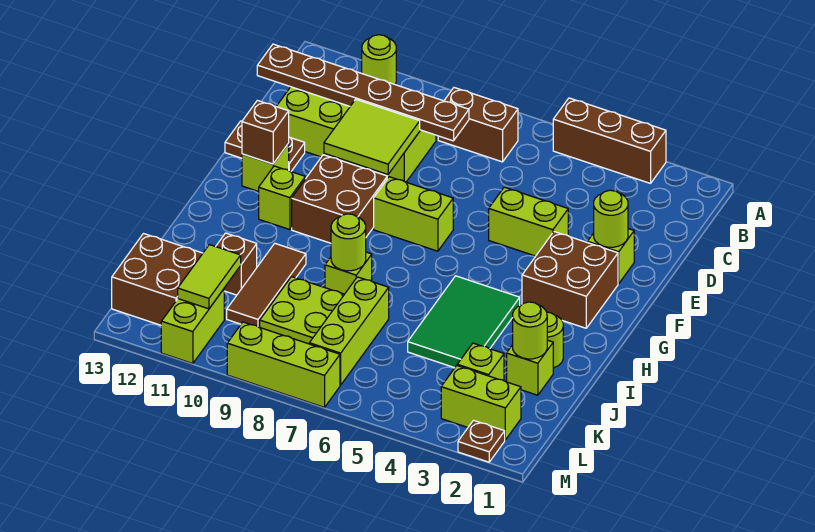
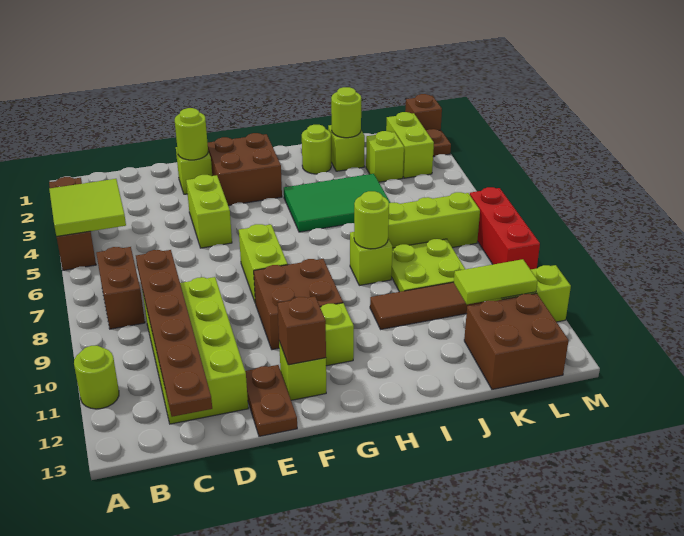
lime 2x2 tile [324,99,420,174] -> lime 2x2 tile moved to [49,179,126,236]
brown 1x1 brick [216,233,257,295] -> brown 1x1 brick moved to [405,94,442,131]
lime 1x3 brick [227,322,340,407] -> red 1x3 brick [470,187,540,270]

